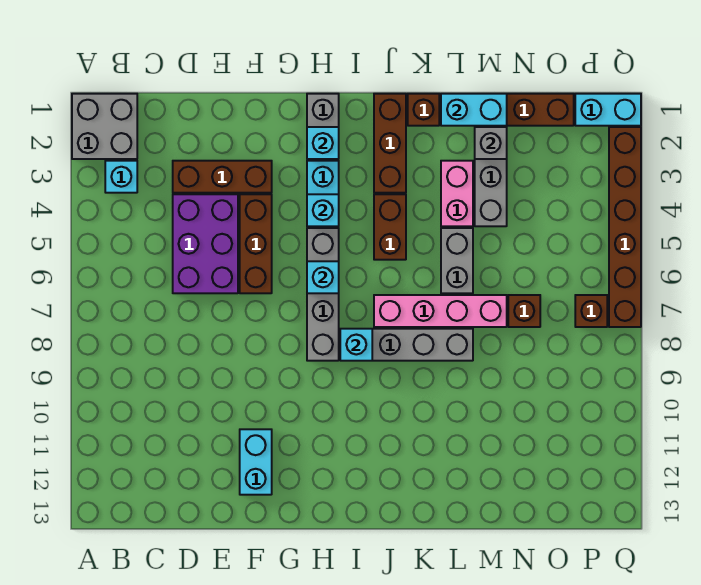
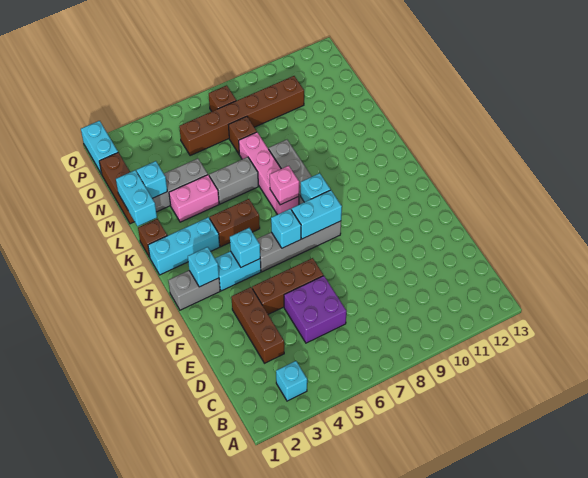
grey 2x2 brick [72,94,137,159] -> none
purple 2x3 brick [173,194,238,293] -> purple 2x2 brick [284,276,347,343]
cyan 1x2 brick [240,429,272,495] -> cyan 1x2 brick moved to [292,190,342,239]
brown 1x3 brick [374,94,406,193] -> cyan 1x3 brick [148,217,220,275]
none -> pink 1x1 brick [270,166,299,205]
grey 1x1 brick [475,127,507,159] -> cyan 1x1 brick [137,161,167,198]
brown 1x6 brick [609,127,641,327] -> brown 1x6 brick moved to [179,76,304,156]

